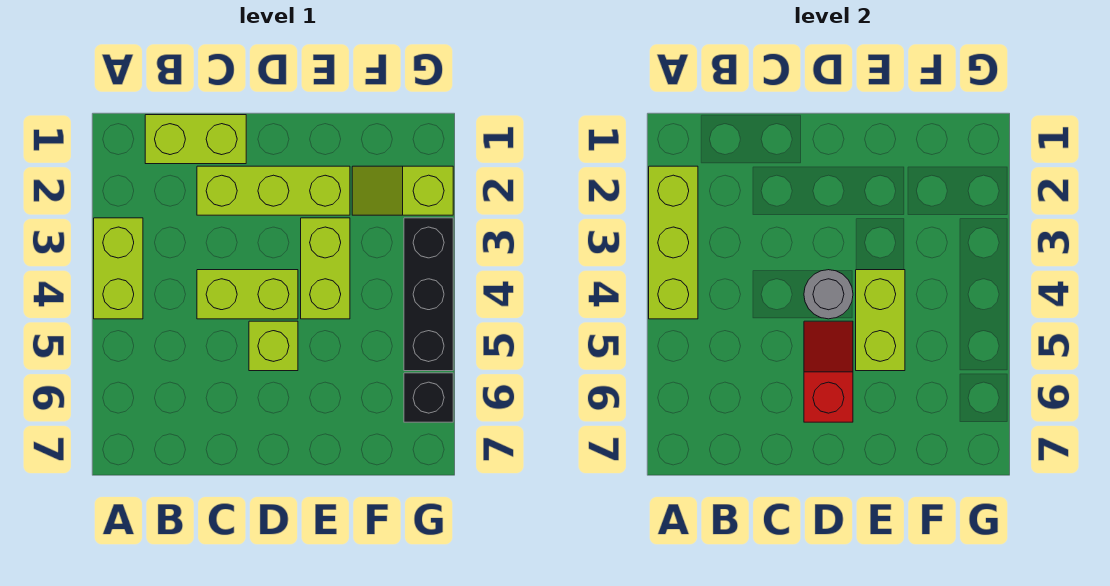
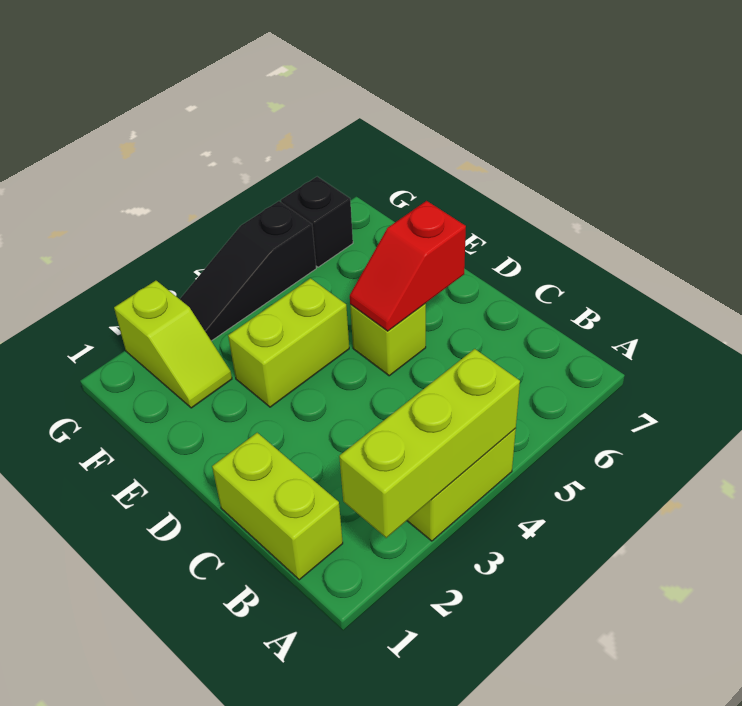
lime 1x3 brick [197,166,350,215] -> none
lime 1x2 brick [197,270,298,319] -> none
grey 1x1 round brick [804,270,853,319] -> none
lime 1x2 brick [856,270,905,371] -> none
black 1x3 brick [404,218,453,371] -> black 1x3 slope [180,201,316,341]

